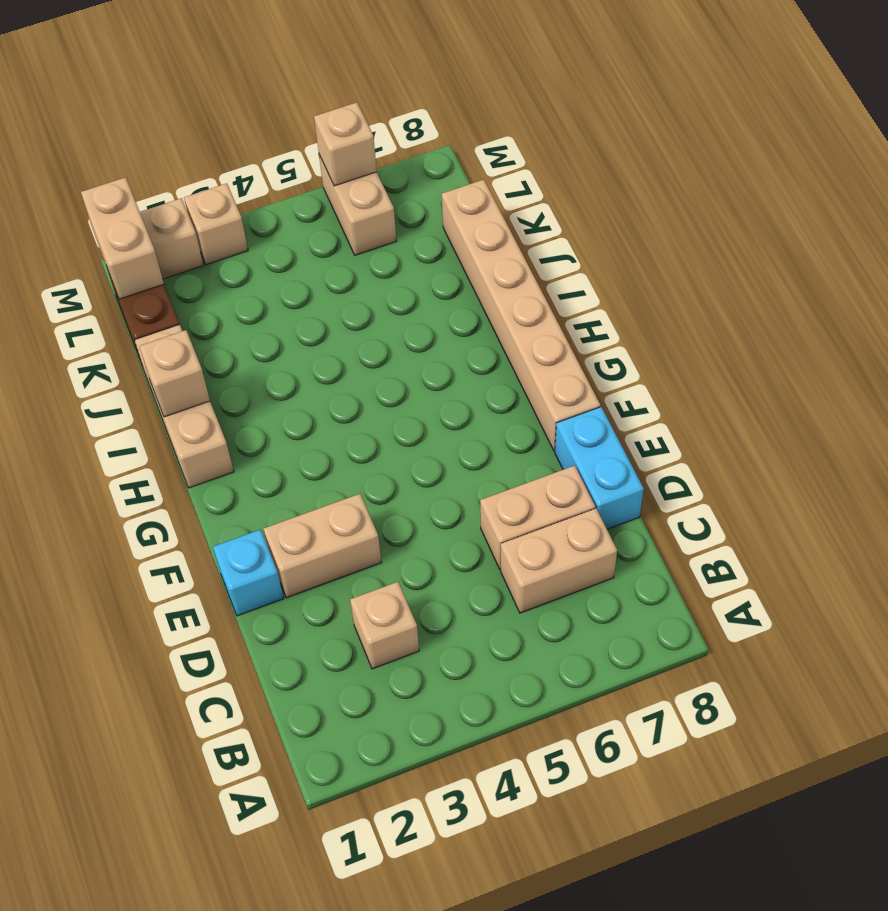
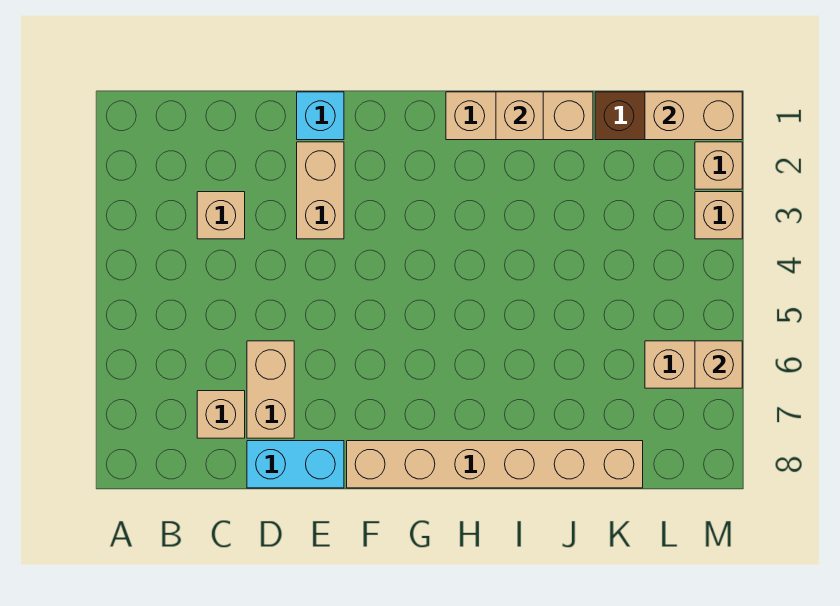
tan 1x2 brick [501,509,617,613] -> tan 1x1 brick [197,391,245,438]

